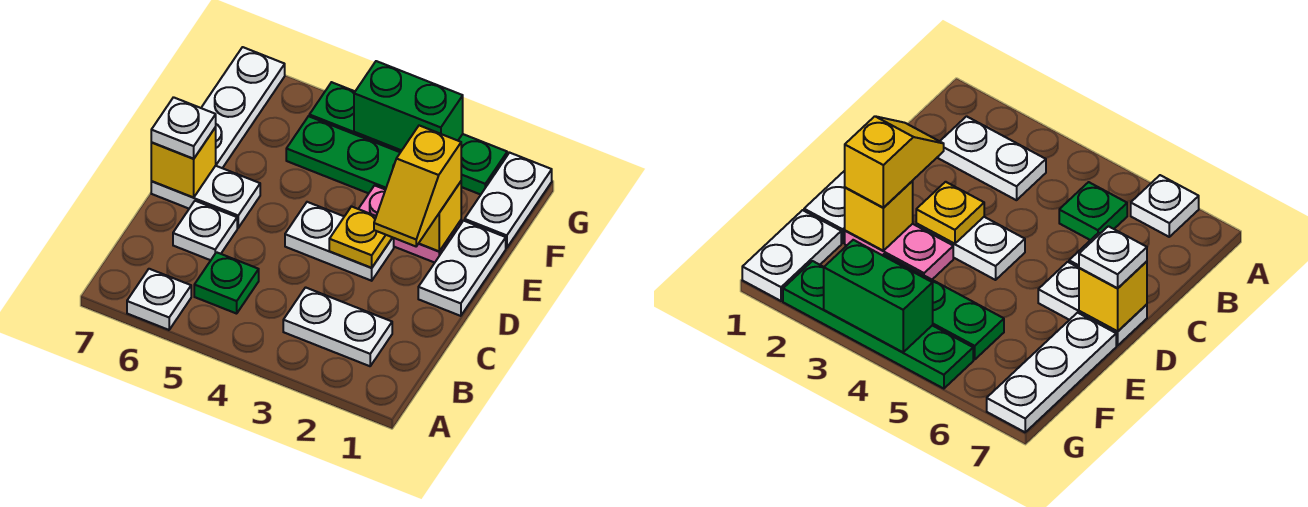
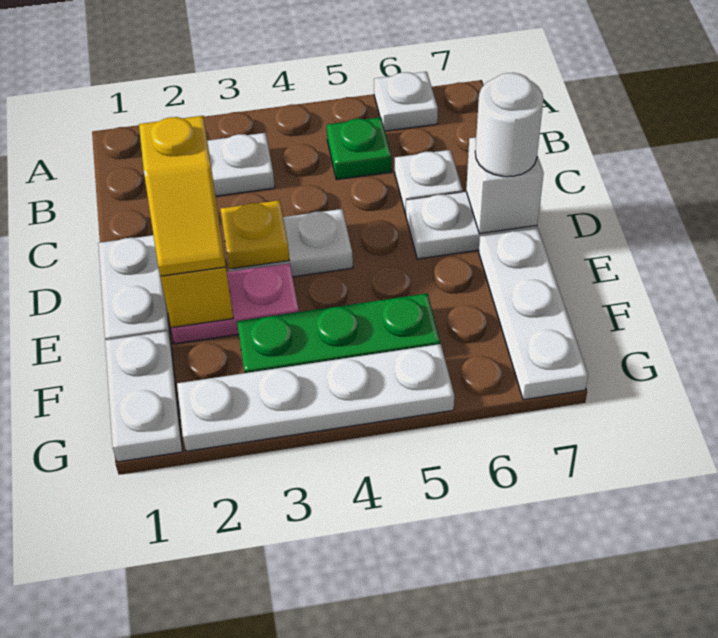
yellow 1x2 slope [374,126,461,246] -> yellow 1x2 slope turned to [139,116,226,276]
yellow 1x1 brick [151,127,216,198] -> white 1x1 brick [466,137,544,234]
white 1x1 plate [151,97,216,159] -> white 1x1 round brick [475,73,543,177]
green 1x4 plate [309,82,507,195] -> white 1x4 plate [177,344,454,451]
green 1x2 brick [354,61,463,151] -> none

